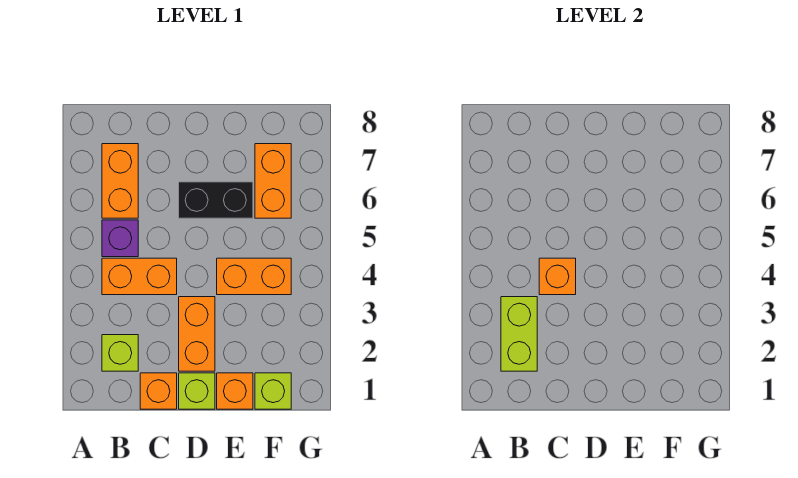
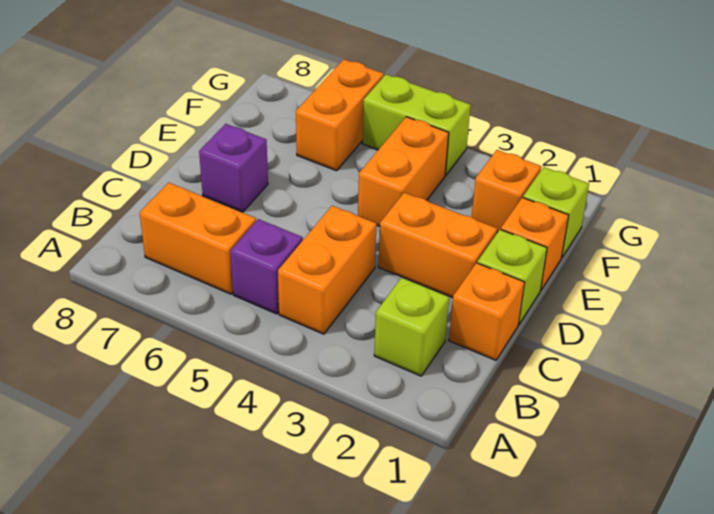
lime 1x2 brick [501,297,537,371] -> lime 1x2 brick moved to [362,74,471,175]
orange 1x1 brick [539,258,576,295] -> orange 1x1 brick moved to [472,150,541,233]
black 1x2 brick [179,182,253,218] -> none
none -> purple 1x1 brick [199,124,268,212]
orange 1x2 brick [255,144,291,218] -> orange 1x2 brick turned to [296,59,384,171]

